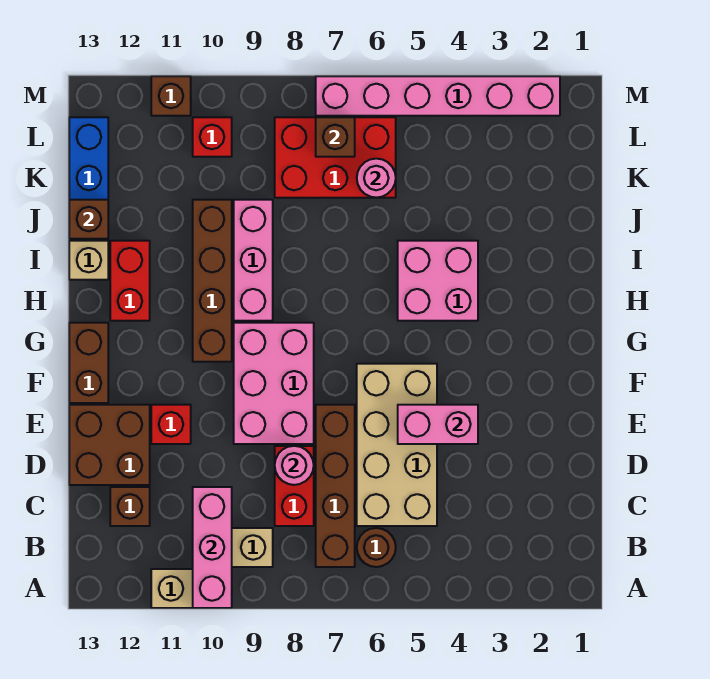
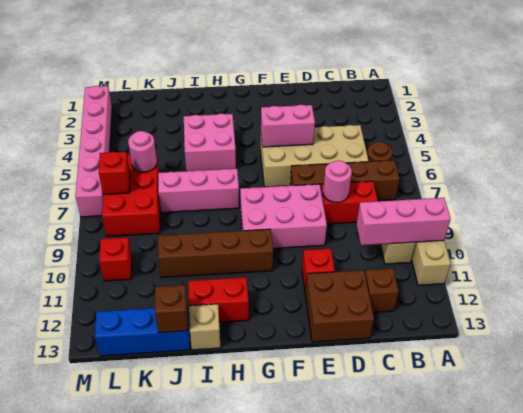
pink 1x2 brick [398,405,478,444] -> pink 1x2 brick turned to [261,105,315,147]
brown 1x2 brick [69,323,108,403] -> none
pink 1x3 brick [234,200,273,321] -> pink 1x3 brick moved to [158,169,239,213]
brown 1x1 brick [316,117,355,157] -> red 1x1 brick [99,152,130,195]
brown 1x1 brick [151,76,191,116] -> none

